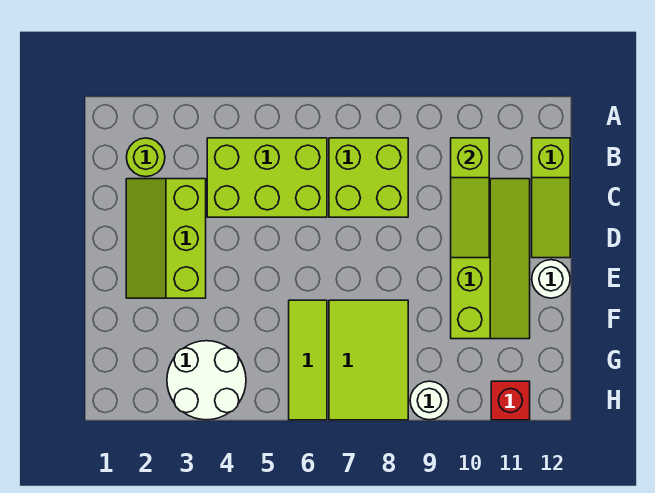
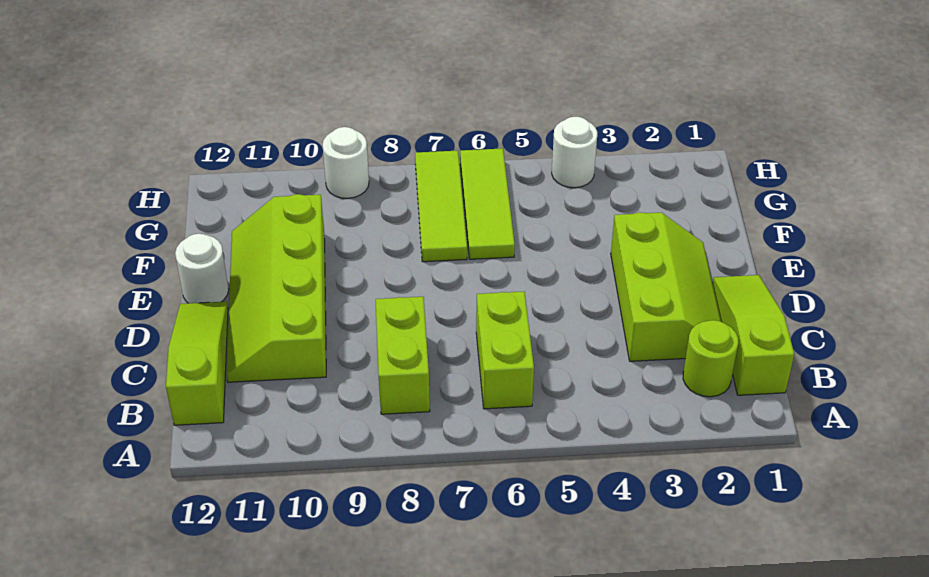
lime 2x3 brick [207,138,327,217] -> lime 1x2 brick [476,292,534,409]
lime 2x2 brick [329,138,408,217] -> lime 1x2 brick [375,297,430,414]
lime 1x3 slope [451,138,489,258] -> lime 1x3 slope moved to [712,275,794,395]
lime 2x3 tile [329,300,408,420] -> lime 1x3 tile [415,151,467,262]
white 2x2 round brick [167,341,246,420] -> white 1x1 round brick [552,117,597,188]
red 1x1 brick [491,381,530,420] -> none

